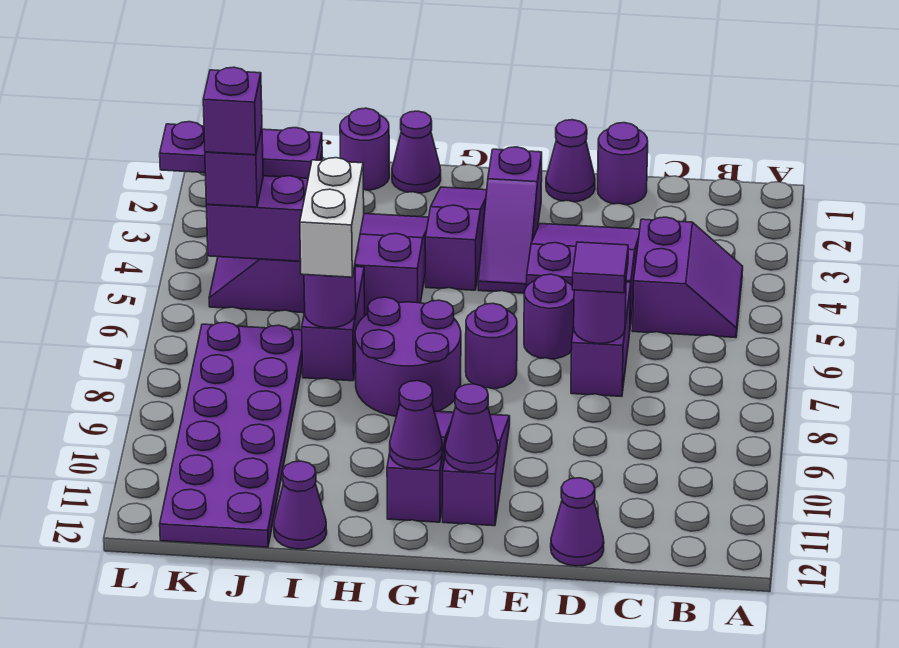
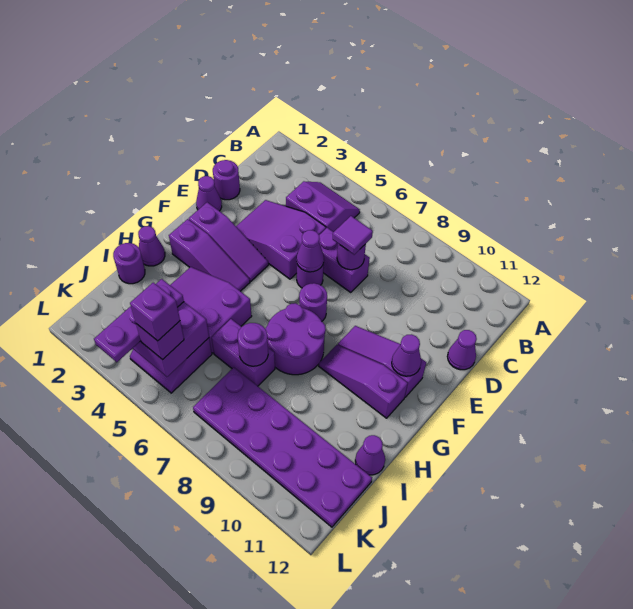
purple 1x3 slope [425,187,487,290] -> purple 1x3 slope turned to [169,219,250,291]
purple 1x1 cone [390,381,442,469] -> purple 1x1 cone moved to [297,230,324,272]
white 1x2 brick [300,158,364,277] -> none

